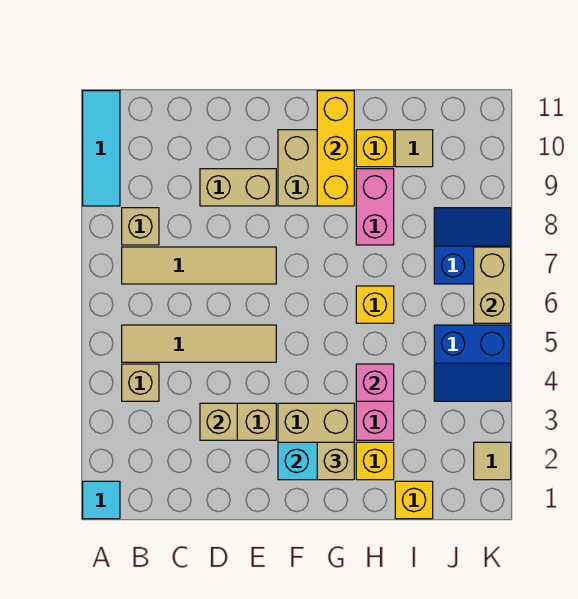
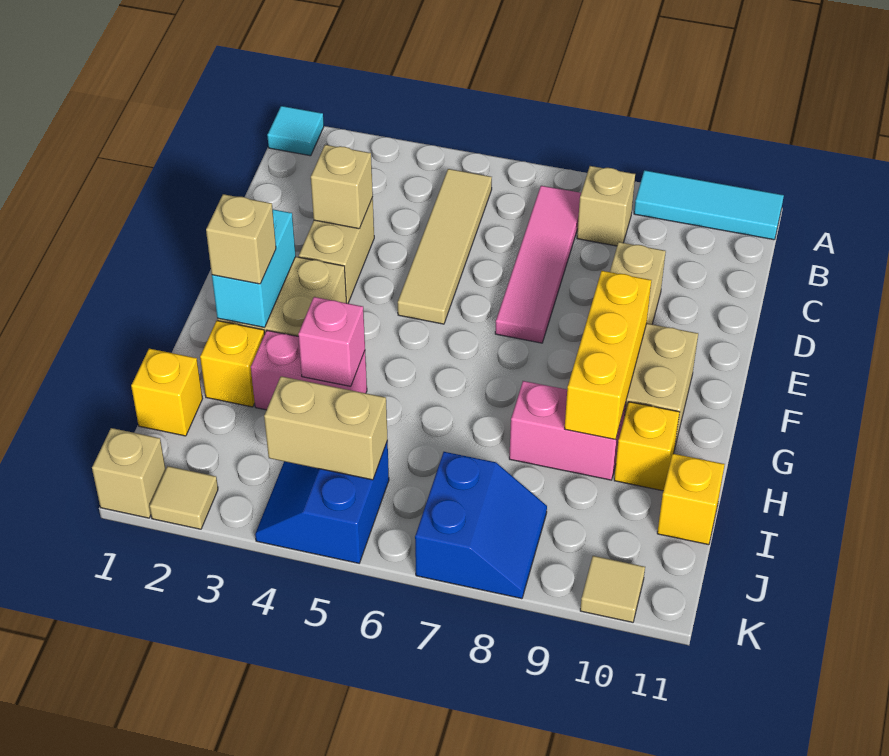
tan 1x1 brick [122,364,159,401] -> tan 1x1 brick moved to [92,428,166,518]
tan 1x4 tile [122,247,276,284] -> pink 1x4 tile [495,186,581,343]
yellow 1x3 brick [317,91,354,206] -> yellow 1x3 brick turned to [565,271,651,440]
yellow 1x1 brick [356,286,394,323] -> yellow 1x1 brick moved to [657,454,725,545]
tan 1x1 tile [395,130,433,167] -> tan 1x1 tile moved to [580,556,645,622]
tan 1x2 brick [474,247,511,323] -> tan 1x2 brick moved to [264,376,388,480]

